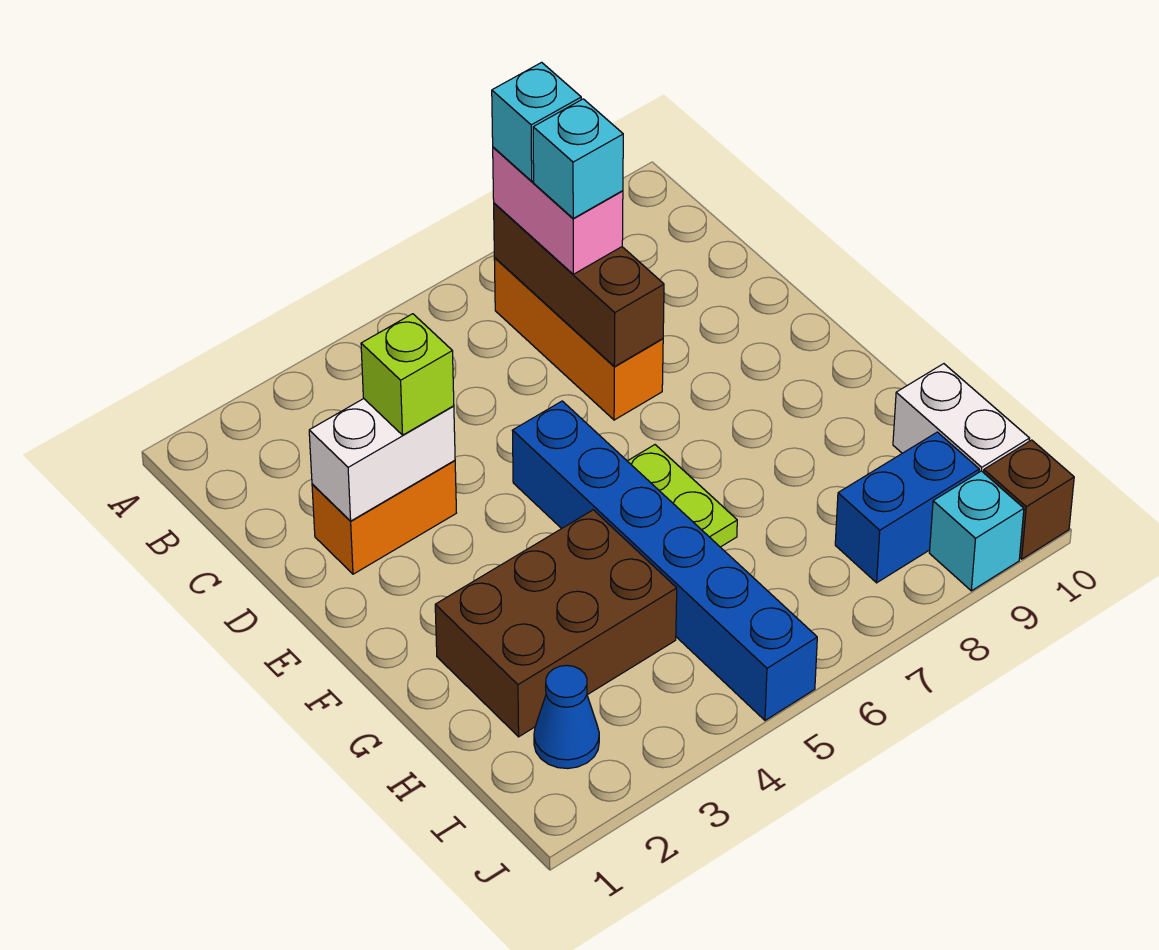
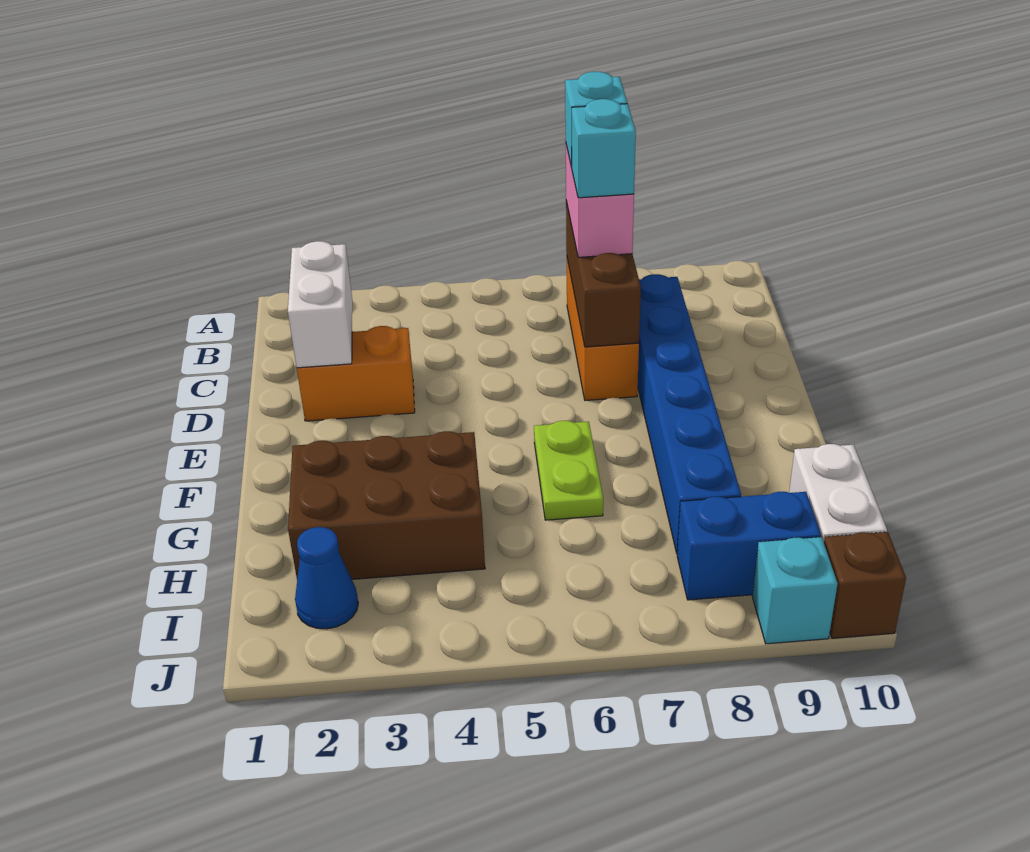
white 1x2 brick [309,398,455,521] -> white 1x2 brick turned to [288,241,352,368]
lime 1x1 brick [361,314,454,435] -> none
blue 1x6 brick [512,401,817,720] -> blue 1x6 brick moved to [638,274,741,553]

